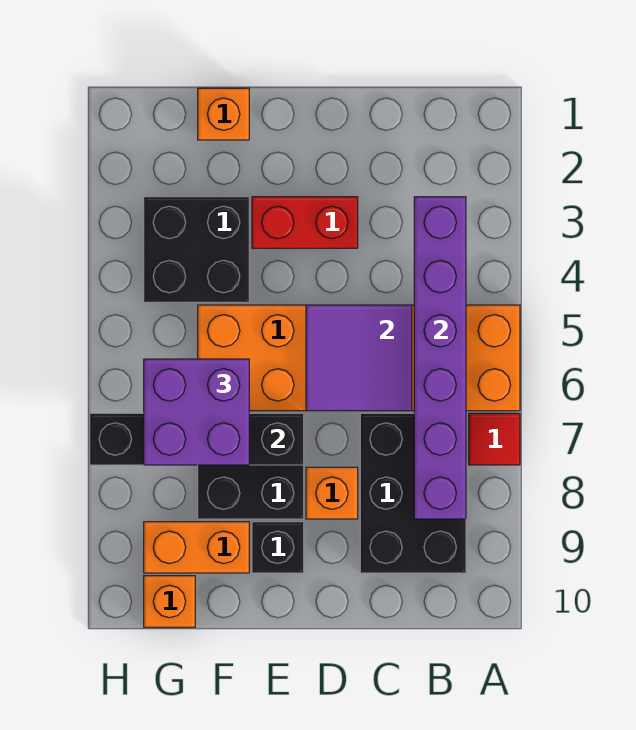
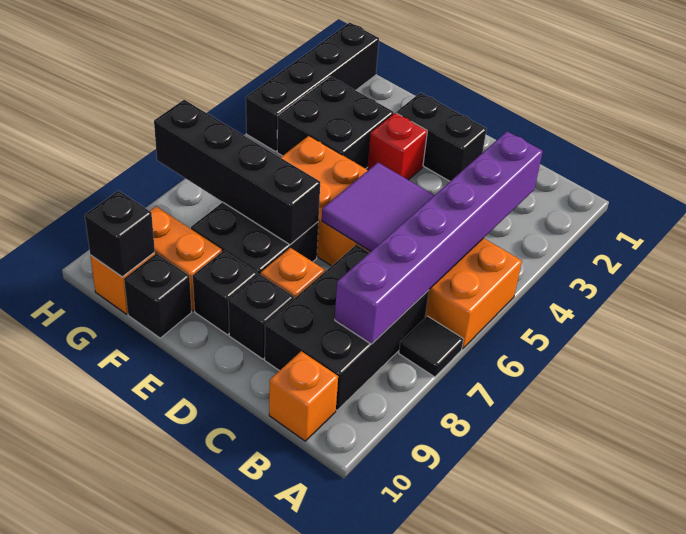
red 1x1 tile [469,413,520,465] -> black 1x1 tile [399,316,463,377]
none -> black 1x2 brick [396,93,487,181]
red 1x2 brick [252,197,358,248] -> red 1x1 brick [367,113,427,180]
none -> black 1x1 brick [228,274,294,359]
orange 1x1 brick [198,88,249,140] -> orange 1x1 brick moved to [269,351,338,441]
purple 2x2 brick [144,359,249,465] -> none
none -> black 1x1 brick [124,254,192,338]
none -> black 1x1 brick [85,191,155,277]
none -> black 1x4 brick [246,23,379,152]

